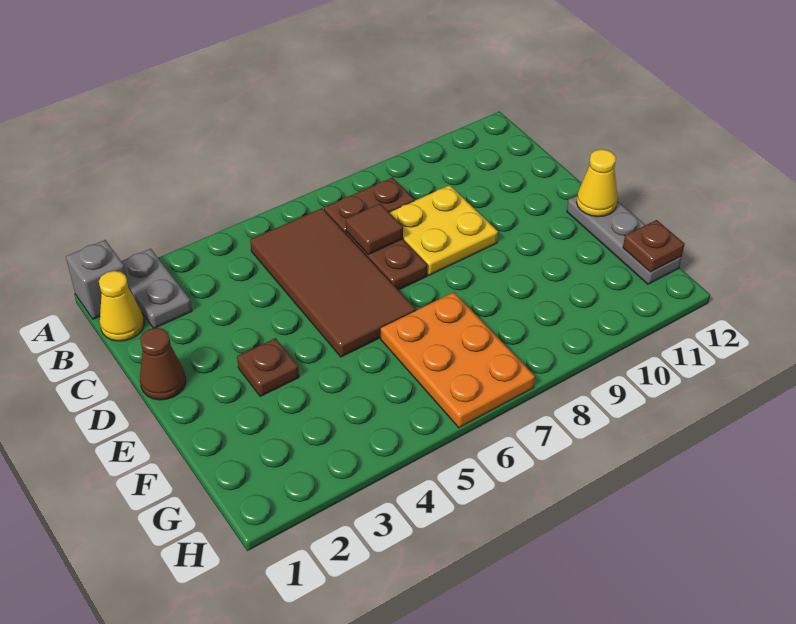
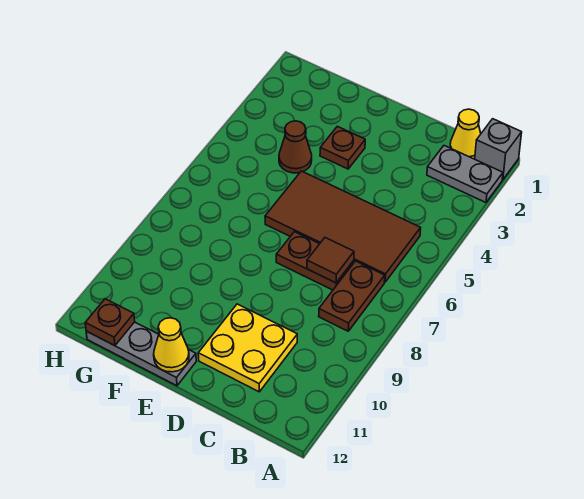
yellow 2x2 plate [389,185,498,275] -> yellow 2x2 plate moved to [198,304,297,392]
brown 1x1 cone [140,328,186,400] -> brown 1x1 cone moved to [279,121,312,173]
orange 2x3 plate [381,292,535,428] -> none

